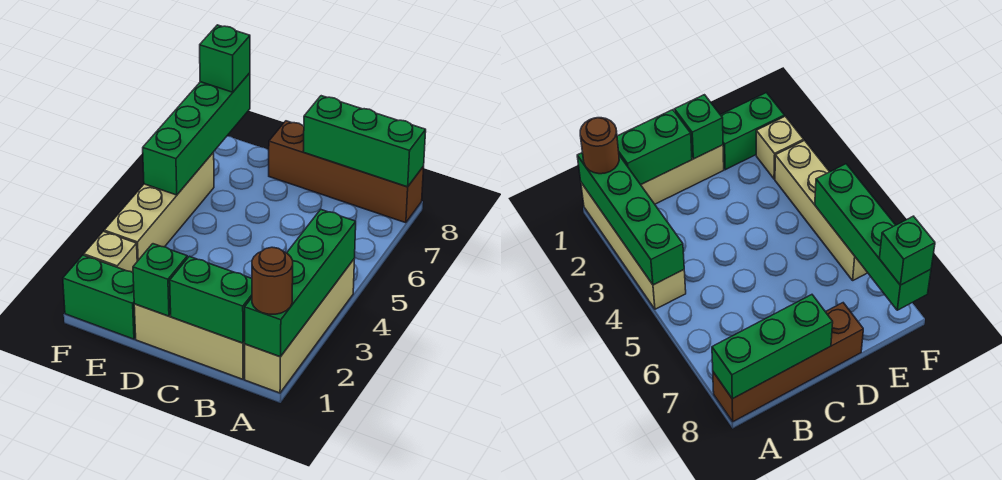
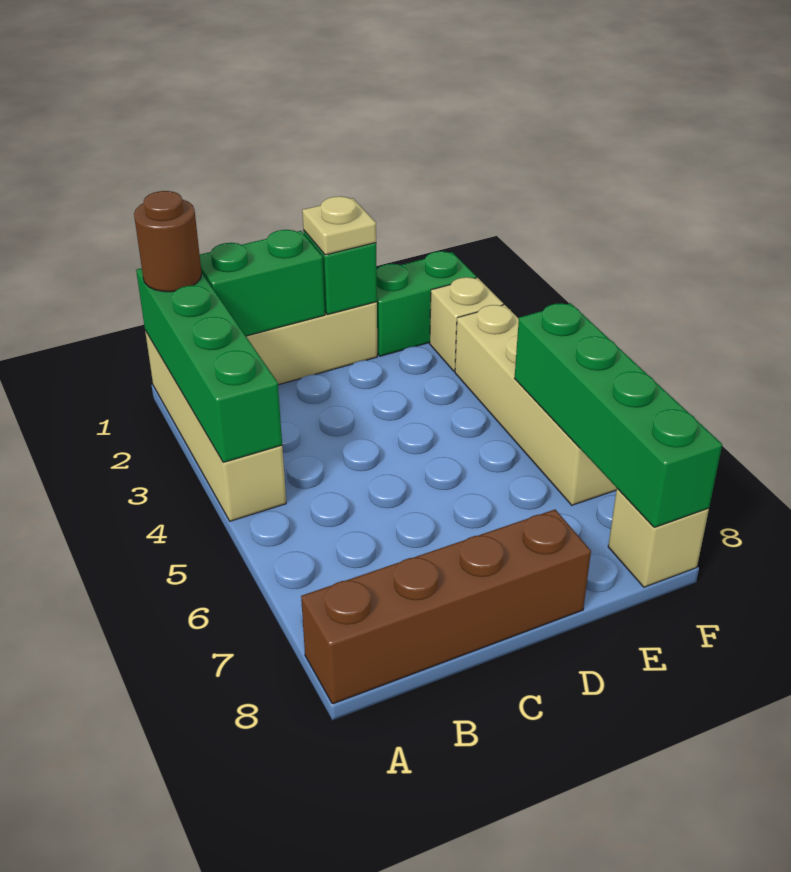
green 1x3 brick [303,96,426,187] -> none
none -> tan 1x1 plate [302,196,376,255]
none -> tan 1x1 brick [608,489,709,587]
green 1x1 brick [200,25,250,92] -> none

